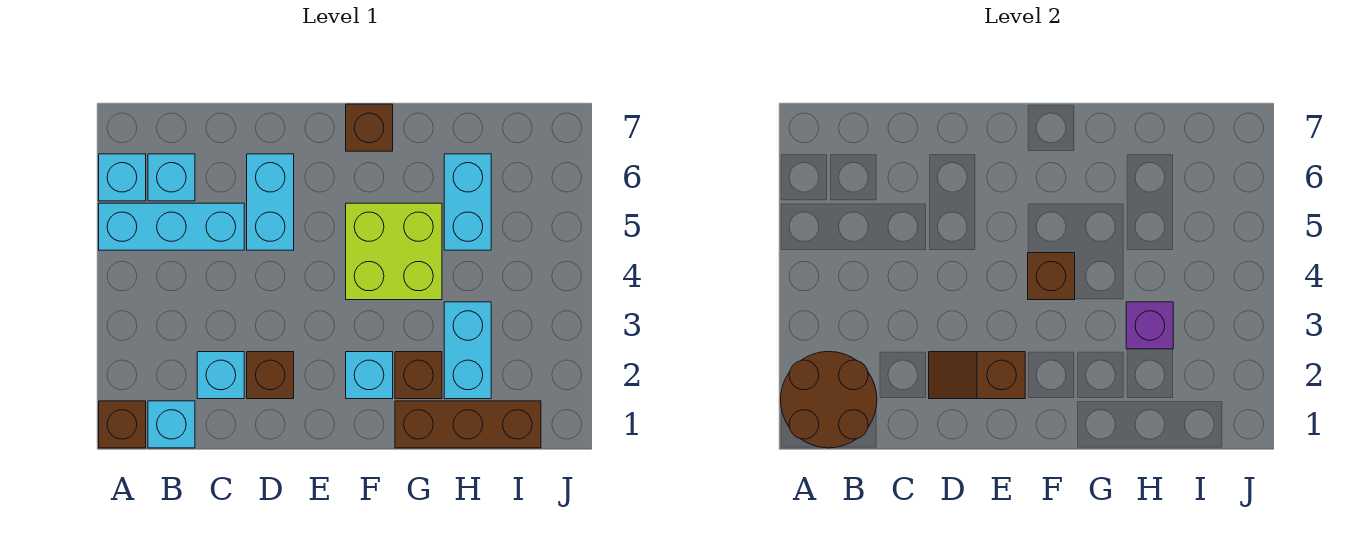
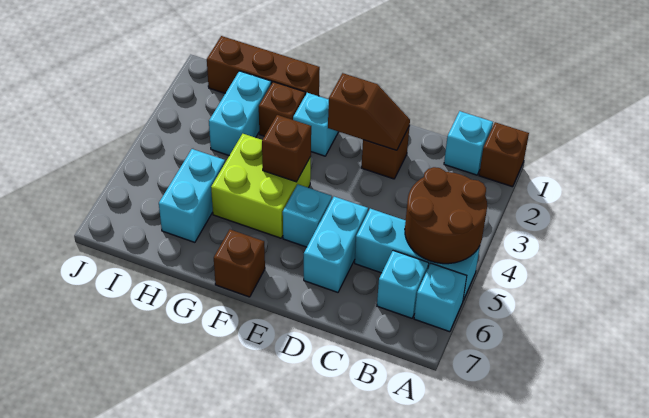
brown 2x2 round brick [781,352,877,448] -> brown 2x2 round brick moved to [405,167,487,264]
cyan 1x1 brick [197,352,244,399] -> cyan 1x1 brick moved to [283,184,332,247]
purple 1x1 brick [1126,302,1173,349] -> none

